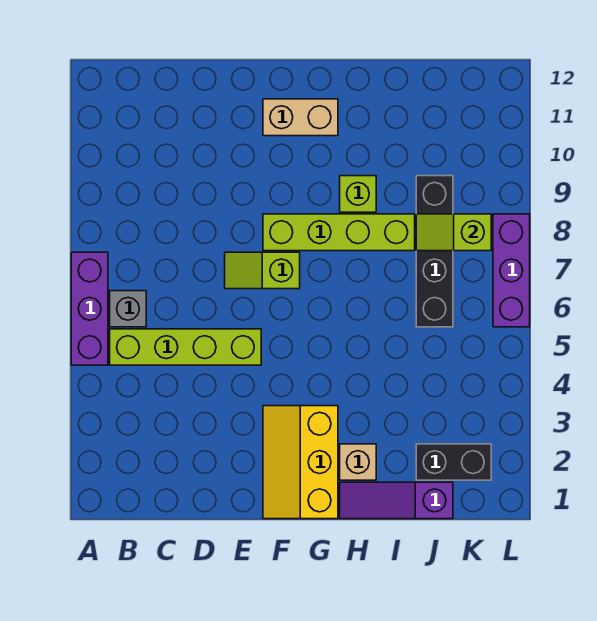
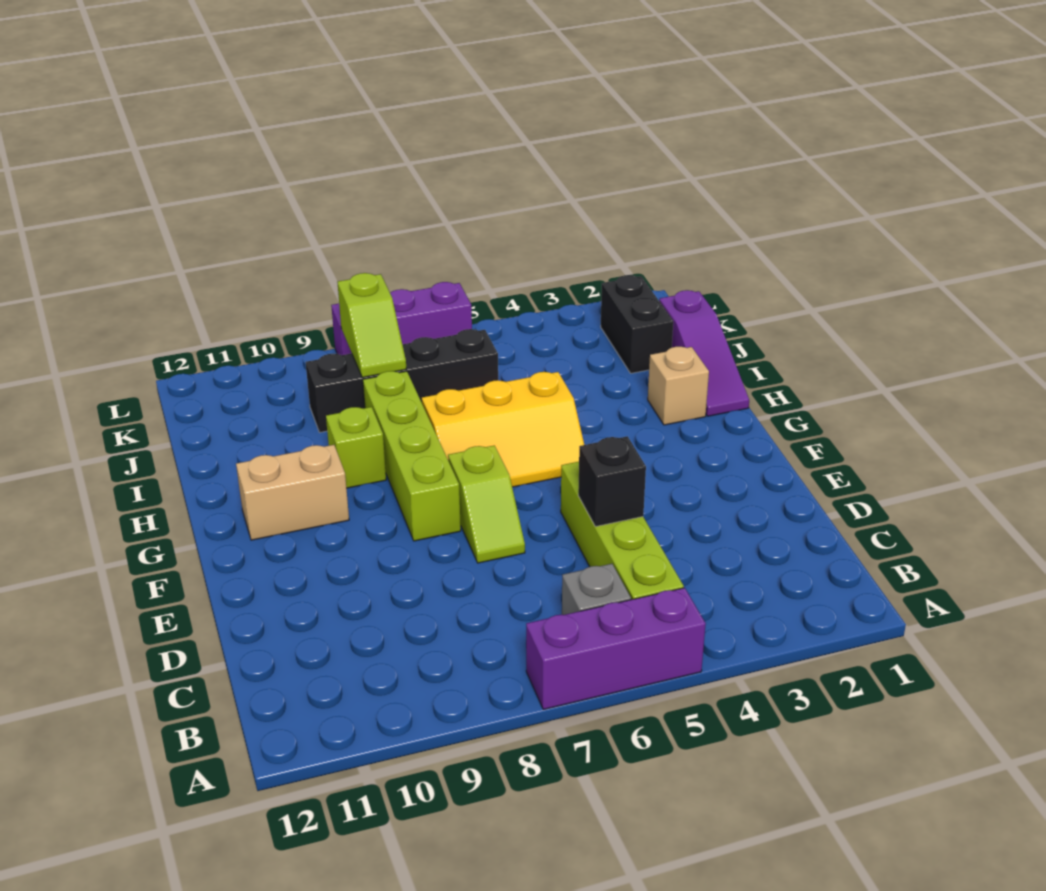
none -> black 1x1 brick [578,436,646,527]
yellow 2x3 slope [263,406,338,519] -> yellow 2x3 slope moved to [422,372,584,487]
tan 1x2 brick [263,99,338,136] -> tan 1x2 brick turned to [236,445,349,540]

